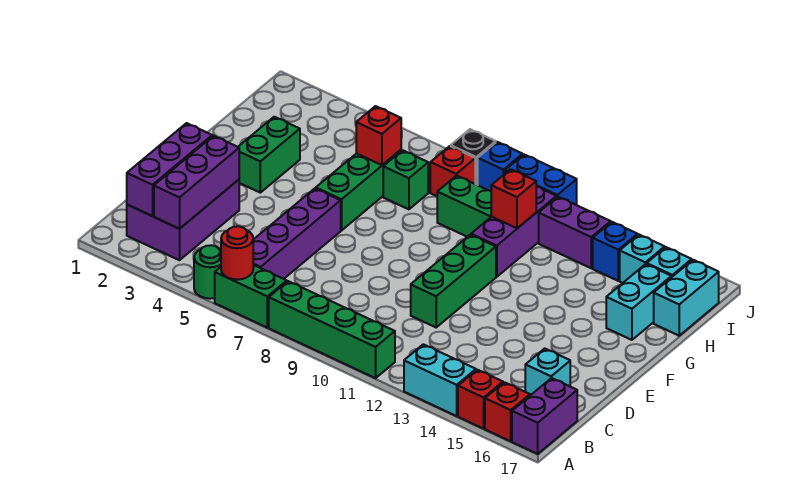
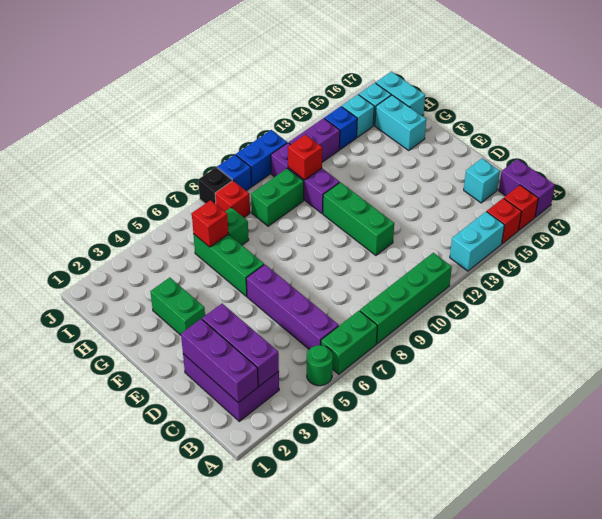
red 1x1 round brick [221,226,253,280] -> none

